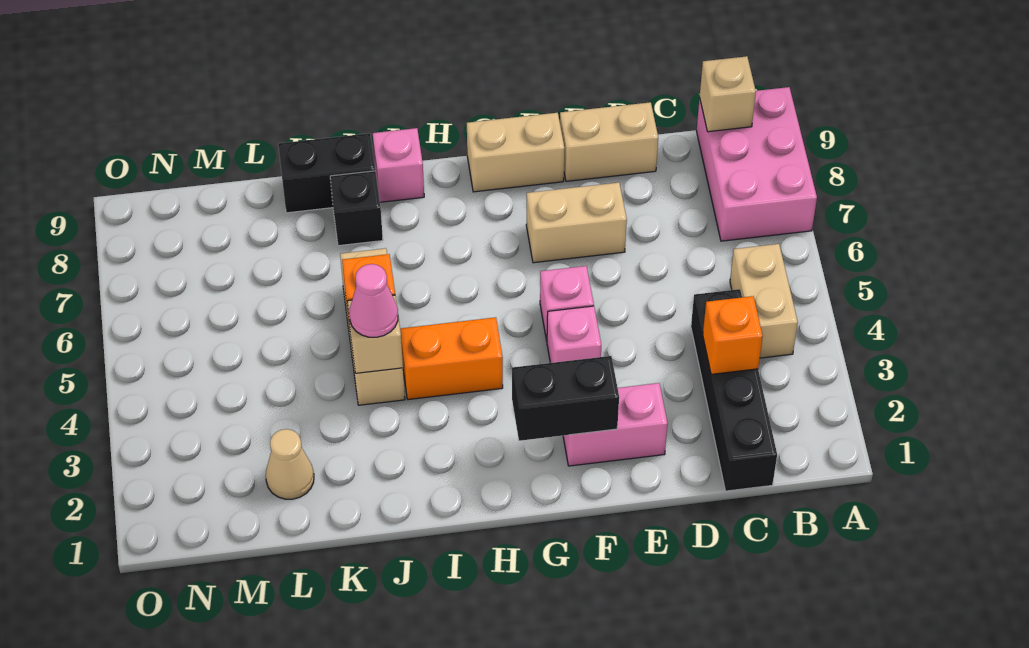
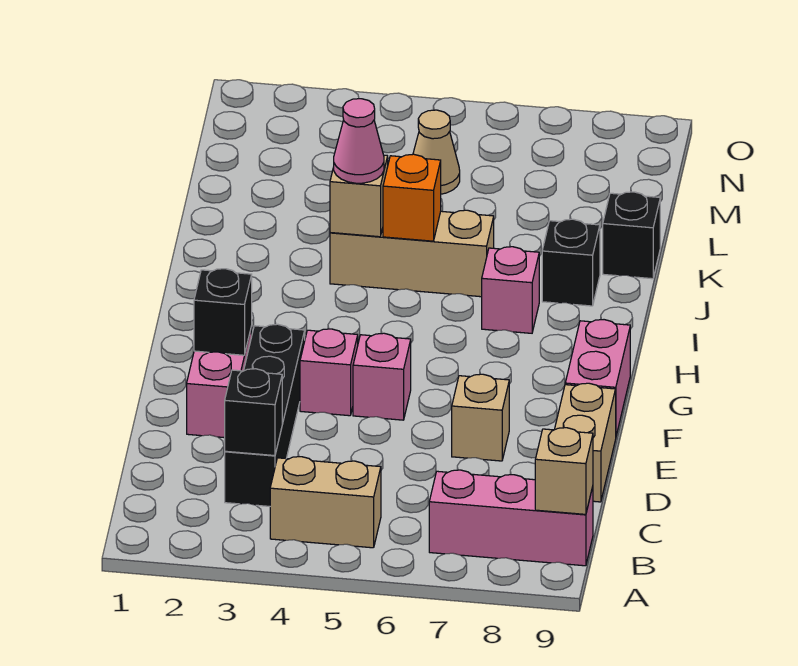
pink 2x3 brick [696,87,817,241] -> pink 1x3 brick [429,470,593,566]
black 1x4 brick [691,289,777,491] -> black 1x4 brick turned to [225,324,305,506]
orange 1x1 brick [703,296,763,374] -> black 1x1 brick [225,369,282,456]
tan 1x2 brick [526,182,627,263] -> tan 1x1 brick [452,374,509,461]
black 1x2 brick [512,356,619,441] -> black 1x1 brick [194,269,252,355]
tan 1x2 brick [467,113,565,192] -> pink 1x2 brick [565,320,630,436]
orange 1x2 brick [400,317,503,400] -> none
pink 1x1 brick [373,128,424,202] -> pink 1x1 brick moved to [482,247,539,333]
black 1x2 brick [278,133,375,213] -> black 1x1 brick [603,192,660,279]
tan 1x1 cone [266,429,314,499] -> tan 1x1 cone moved to [413,110,460,194]

